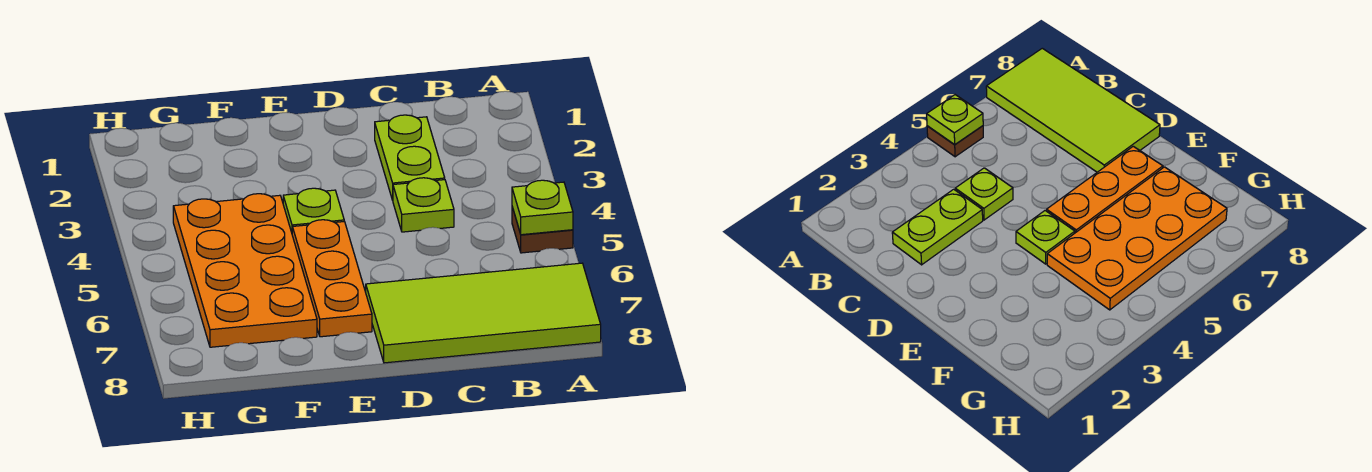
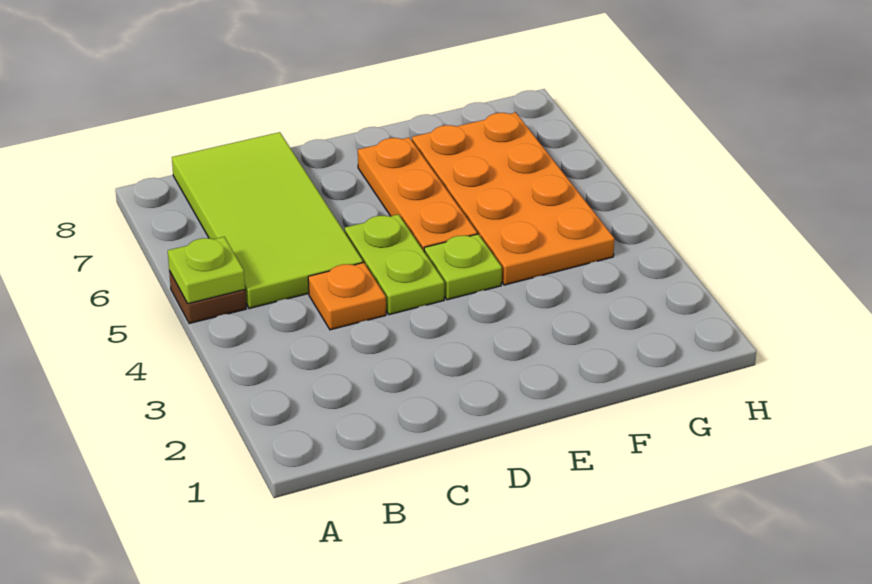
lime 2x4 tile [366,263,601,363] -> lime 2x4 tile turned to [172,132,363,308]
lime 1x2 plate [375,115,445,200] -> lime 1x2 plate moved to [345,214,444,315]
lime 1x1 plate [393,178,454,232] -> orange 1x1 plate [308,263,386,330]

